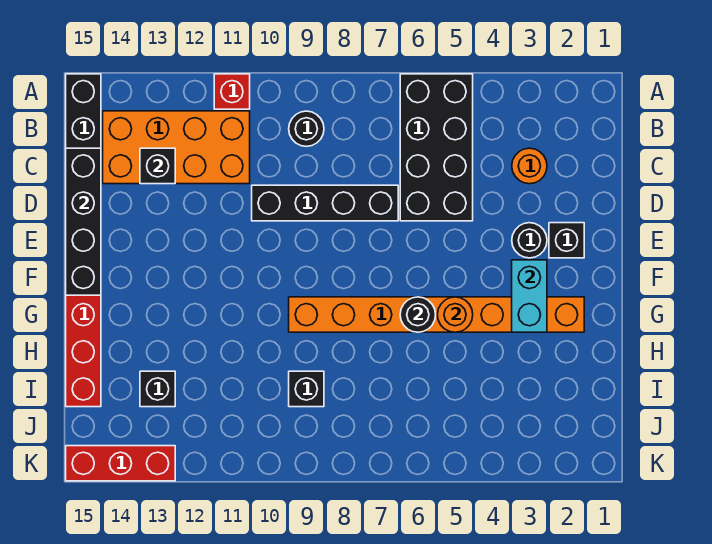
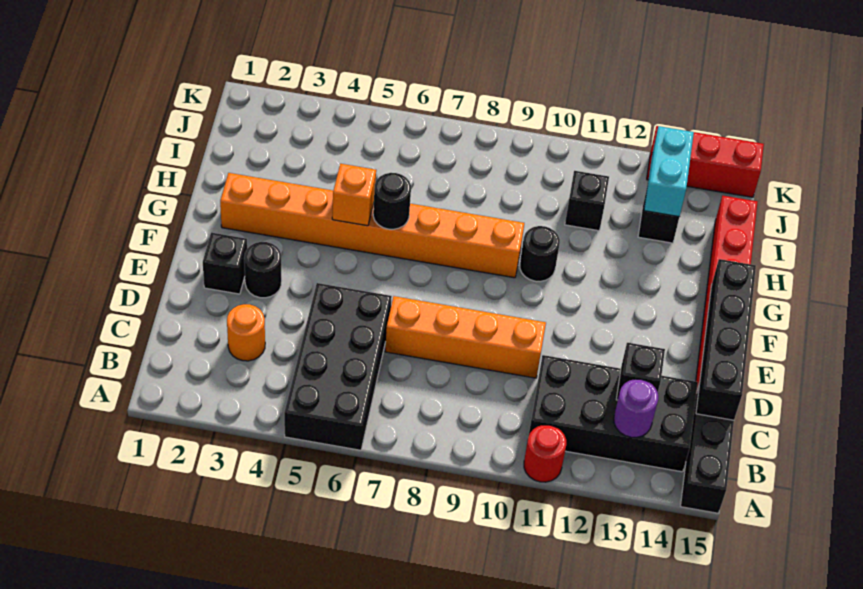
red 1x1 brick [214,74,250,109] -> red 1x1 round brick [524,425,566,482]
black 1x1 round brick [289,111,324,146] -> black 1x1 round brick moved to [520,226,560,281]
orange 2x4 brick [103,111,250,184] -> black 2x4 brick [528,355,698,472]
none -> purple 1x1 round brick [614,379,658,437]
black 1x4 brick [252,185,398,221] -> orange 1x4 brick [385,296,546,378]
cyan 1x2 brick [512,260,547,332] -> cyan 1x2 brick moved to [644,126,694,217]
orange 1x1 round brick [437,297,473,332] -> orange 1x1 brick [332,164,376,226]
black 1x1 brick [289,371,324,407] -> black 1x1 brick moved to [565,171,609,231]

